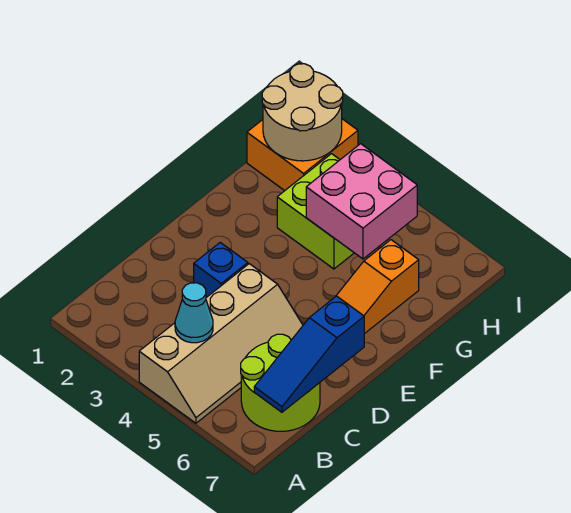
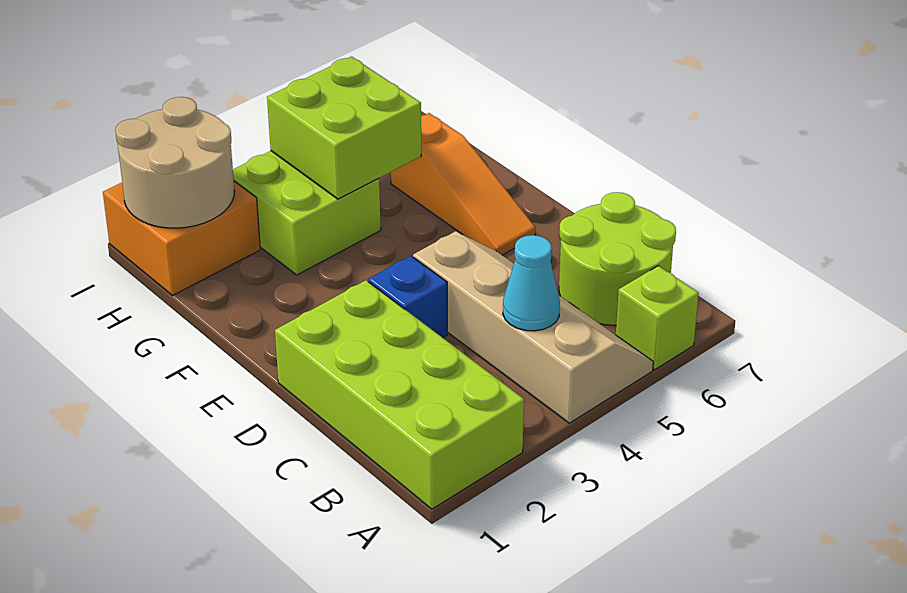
none -> lime 2x4 brick [275,280,524,509]
none -> lime 1x1 brick [616,266,699,370]
blue 1x3 slope [254,296,364,412] -> none
pink 2x2 brick [306,144,417,259] -> lime 2x2 brick [267,57,421,199]

